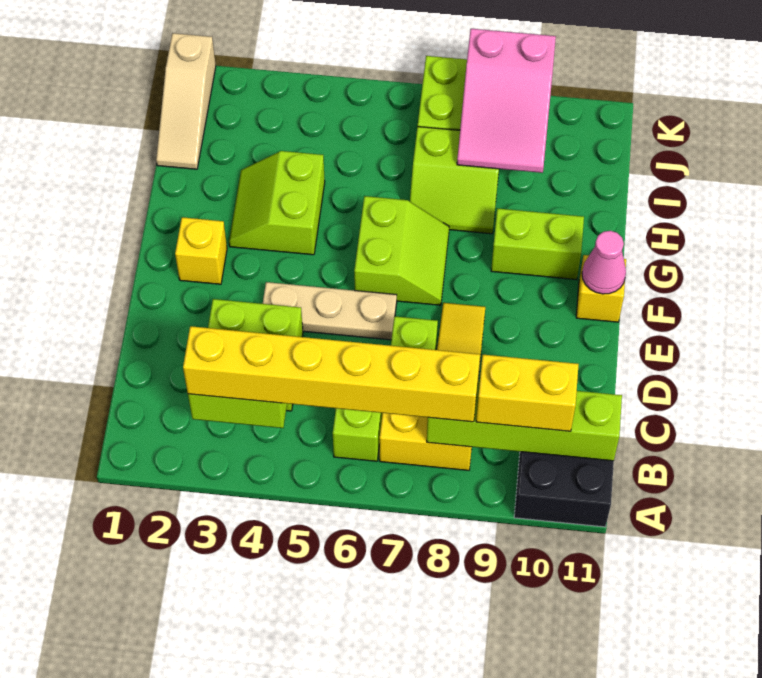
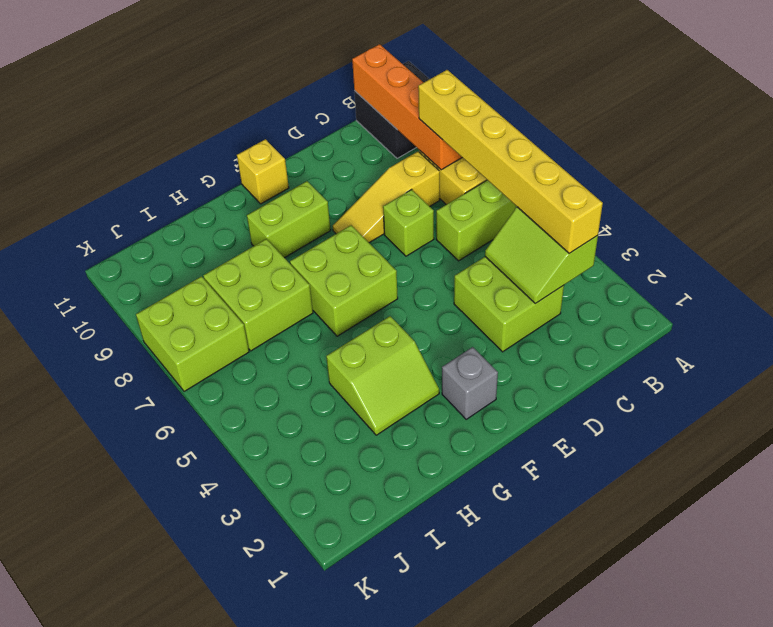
lime 1x4 brick [427,381,622,461] -> orange 1x4 brick [352,44,462,170]
yellow 1x2 brick [476,355,579,431] -> none
tan 1x3 plate [263,282,397,340] -> none
yellow 1x1 brick [175,217,227,284] -> grey 1x1 brick [442,347,498,419]
lime 2x2 slope [354,196,449,305] -> lime 2x2 brick [290,225,398,336]
pink 1x1 cone [582,231,626,294] -> none
lime 1x2 brick [491,208,584,280] -> lime 1x2 brick turned to [247,181,331,258]
lime 2x2 slope [410,127,499,234] -> lime 2x2 brick [203,239,313,351]
tan 1x3 slope [156,33,216,169] -> none
pink 2x3 slope [457,29,556,173] -> none

